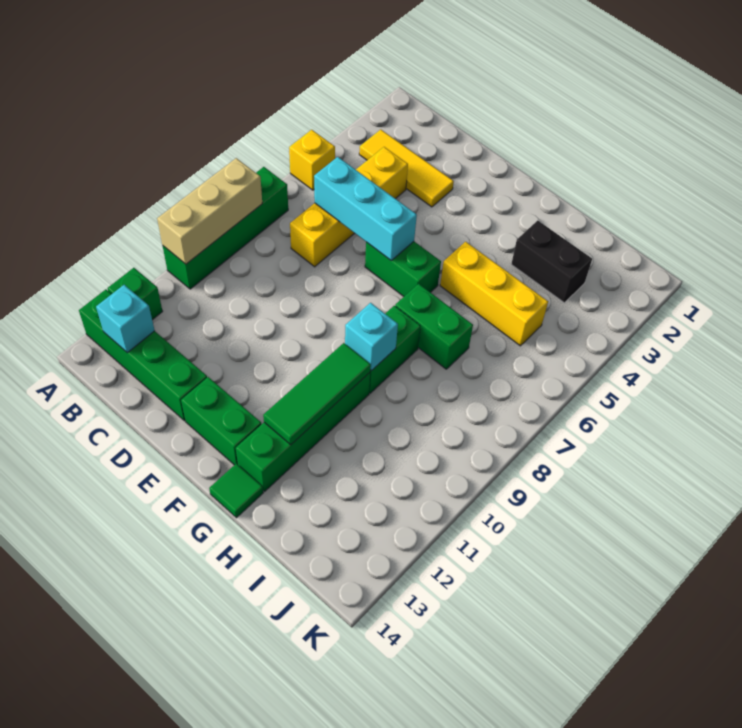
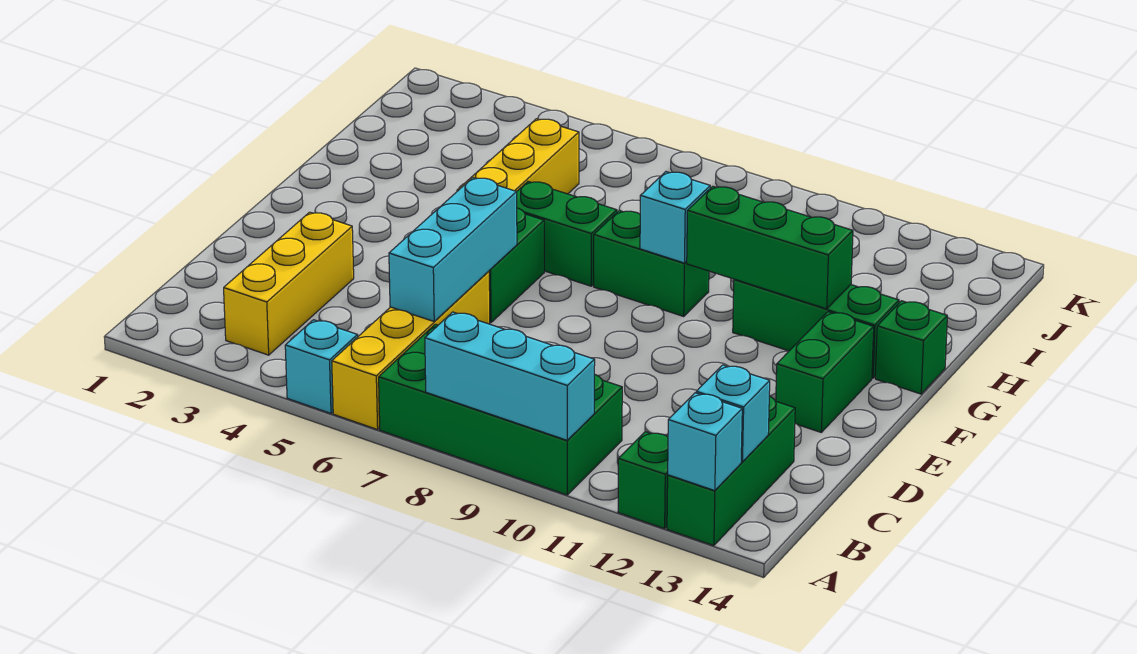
yellow 1x1 brick [289,130,335,190] -> cyan 1x1 brick [285,320,358,413]
green 1x4 brick [163,167,288,289] -> green 2x4 brick [379,324,622,495]
tan 1x3 brick [157,158,262,264] -> cyan 1x3 brick [425,312,595,440]
green 1x4 brick [79,289,207,421] -> green 1x3 brick [667,396,795,546]
none -> cyan 1x1 brick [668,393,742,491]
yellow 1x3 tile [359,130,454,207] -> yellow 1x3 brick [224,212,354,355]
yellow 1x4 brick [290,147,408,267] -> yellow 1x4 brick turned to [332,271,490,430]
green 1x2 brick [395,284,473,369] -> green 1x2 brick turned to [517,182,617,286]
green 1x4 brick [236,373,370,491] -> green 1x3 brick [733,279,899,378]
green 1x3 tile [263,343,371,445] -> green 1x3 brick [686,186,853,309]
green 1x1 tile [209,463,263,518] -> green 1x1 brick [875,301,947,394]
black 1x2 brick [511,220,592,303] -> none

